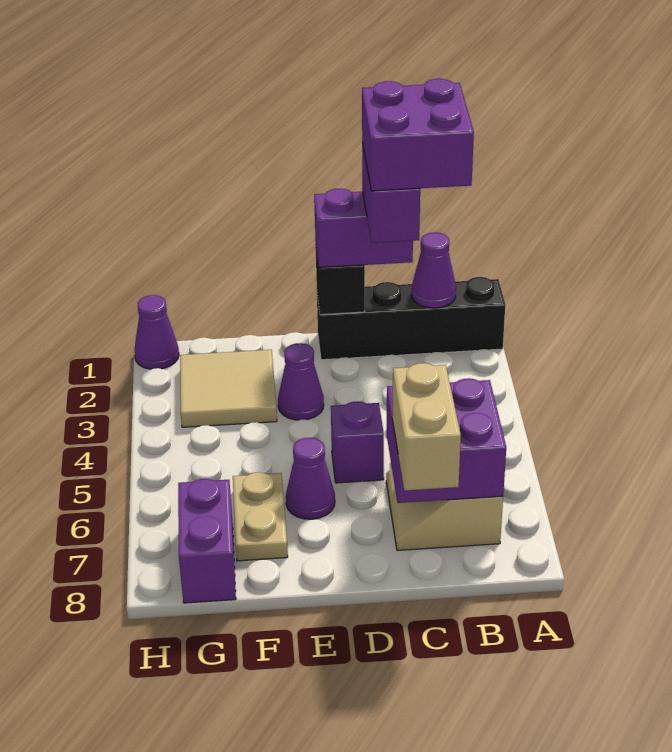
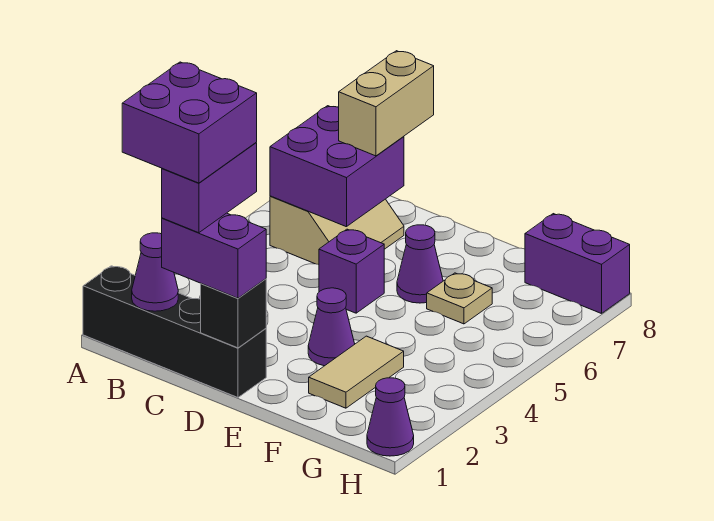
tan 2x2 tile [180,350,277,427] -> tan 1x2 tile [309,336,404,408]
tan 1x2 plate [233,472,288,561] -> tan 1x1 plate [427,273,492,324]
purple 1x2 brick [178,479,236,603] -> purple 1x2 brick turned to [525,214,630,314]

